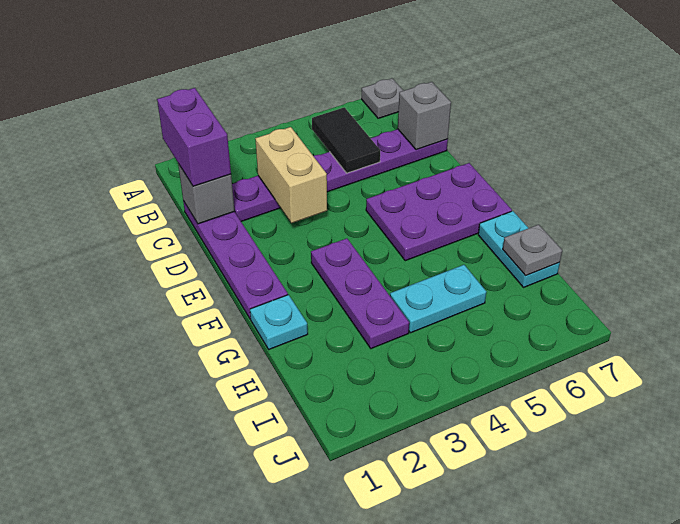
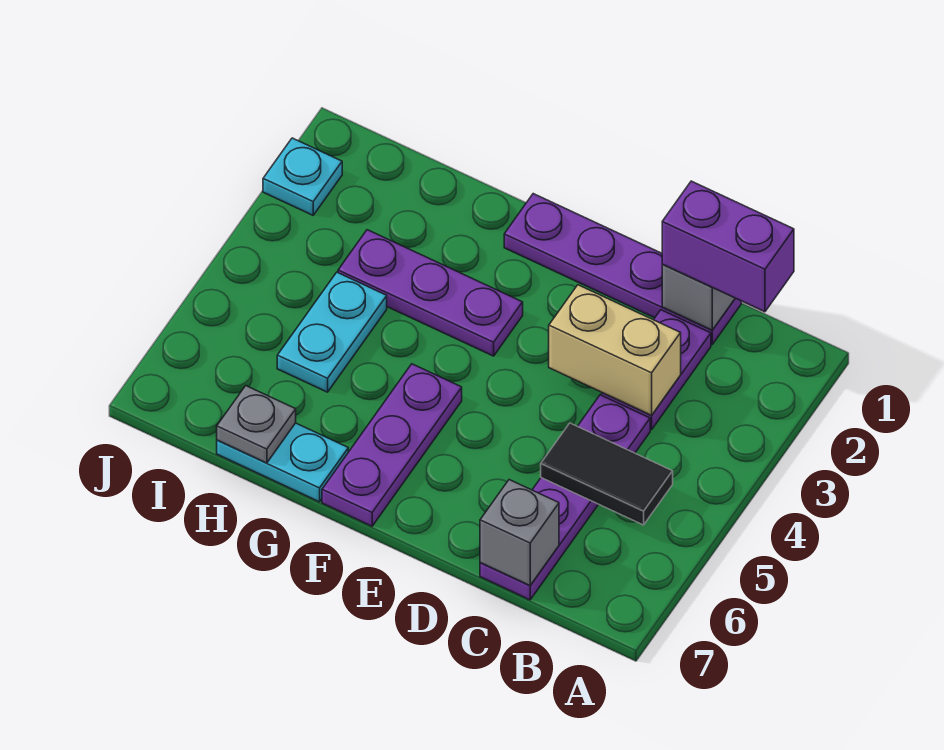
grey 1x1 plate [362,79,403,118] -> none
purple 2x3 plate [366,163,512,261] -> purple 1x3 plate [322,364,462,526]
cyan 1x1 plate [250,295,308,349] -> cyan 1x1 plate moved to [263,138,342,215]

